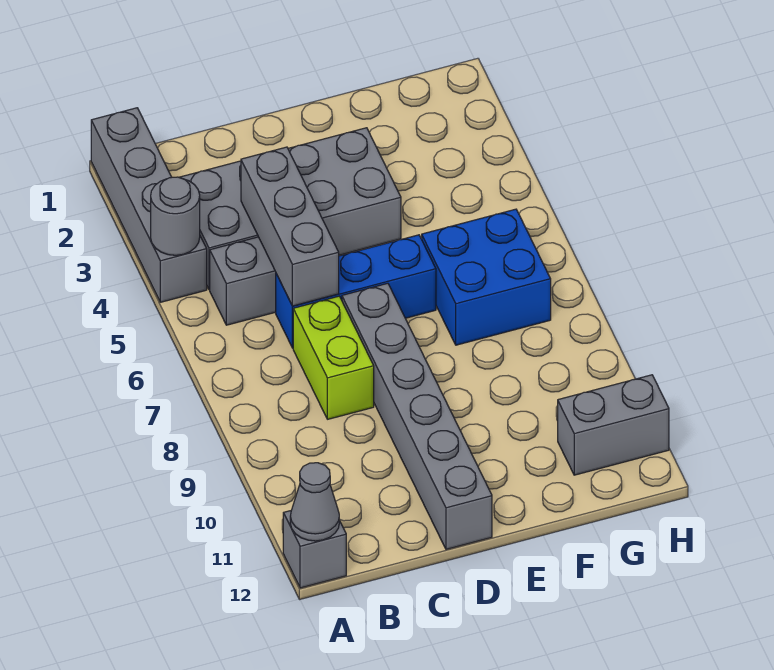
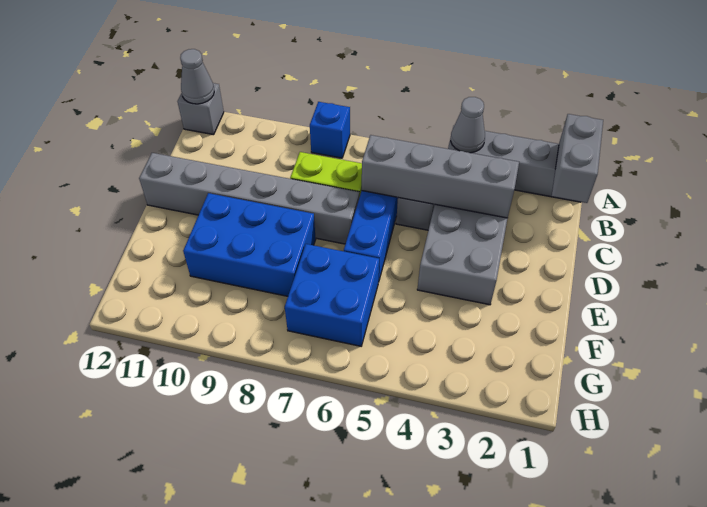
grey 1x1 round brick [151,177,200,255] -> grey 1x1 cone [451,97,485,153]
none -> blue 1x1 brick [310,102,350,158]
grey 1x3 brick [241,147,339,306] -> grey 1x4 brick [362,135,519,218]
none -> blue 2x3 brick [183,193,316,296]
grey 1x2 brick [558,375,669,475] -> grey 1x2 brick moved to [552,114,603,203]

